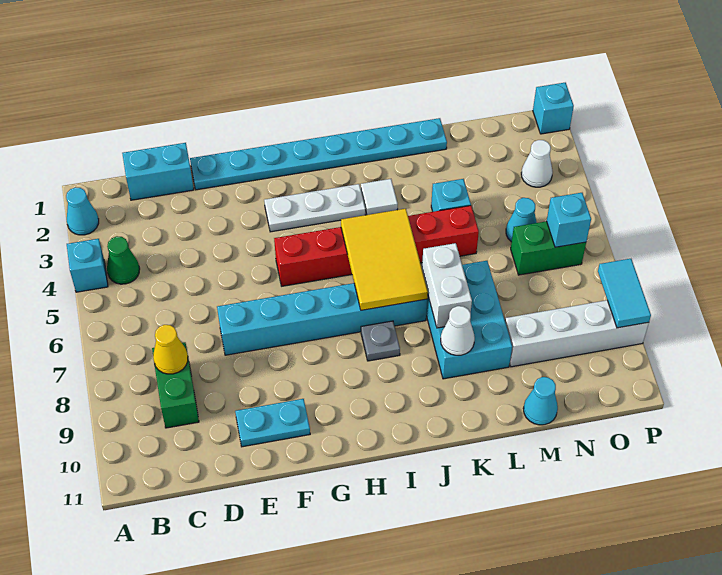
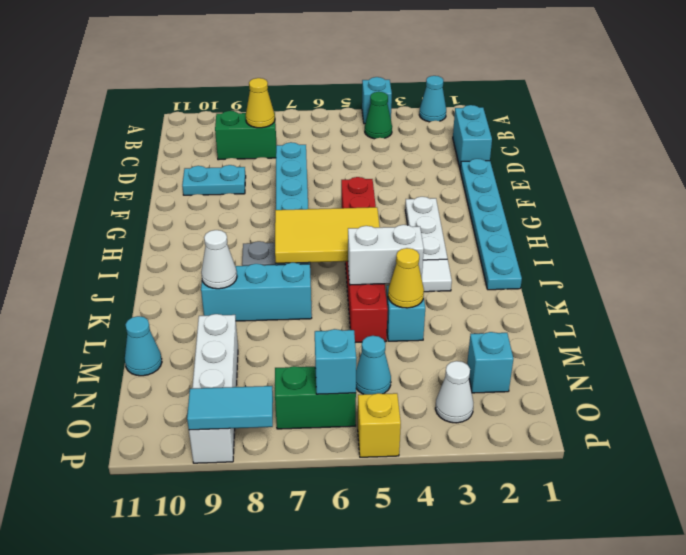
cyan 1x8 plate [190,118,447,190] -> cyan 1x6 plate [460,159,522,290]
cyan 1x2 plate [235,399,310,447] -> cyan 1x2 plate turned to [182,165,246,195]
cyan 2x3 brick [426,261,512,379] -> cyan 1x3 brick [201,263,312,321]
white 1x2 brick [422,243,472,328] -> white 1x2 brick moved to [348,225,424,285]
none -> yellow 1x1 cone [388,248,424,308]
green 1x2 brick [511,221,586,275] -> green 1x2 brick turned to [275,366,356,429]
cyan 1x1 brick [533,83,574,134] -> cyan 1x1 brick moved to [467,332,513,393]
none -> yellow 1x1 brick [358,393,401,457]

